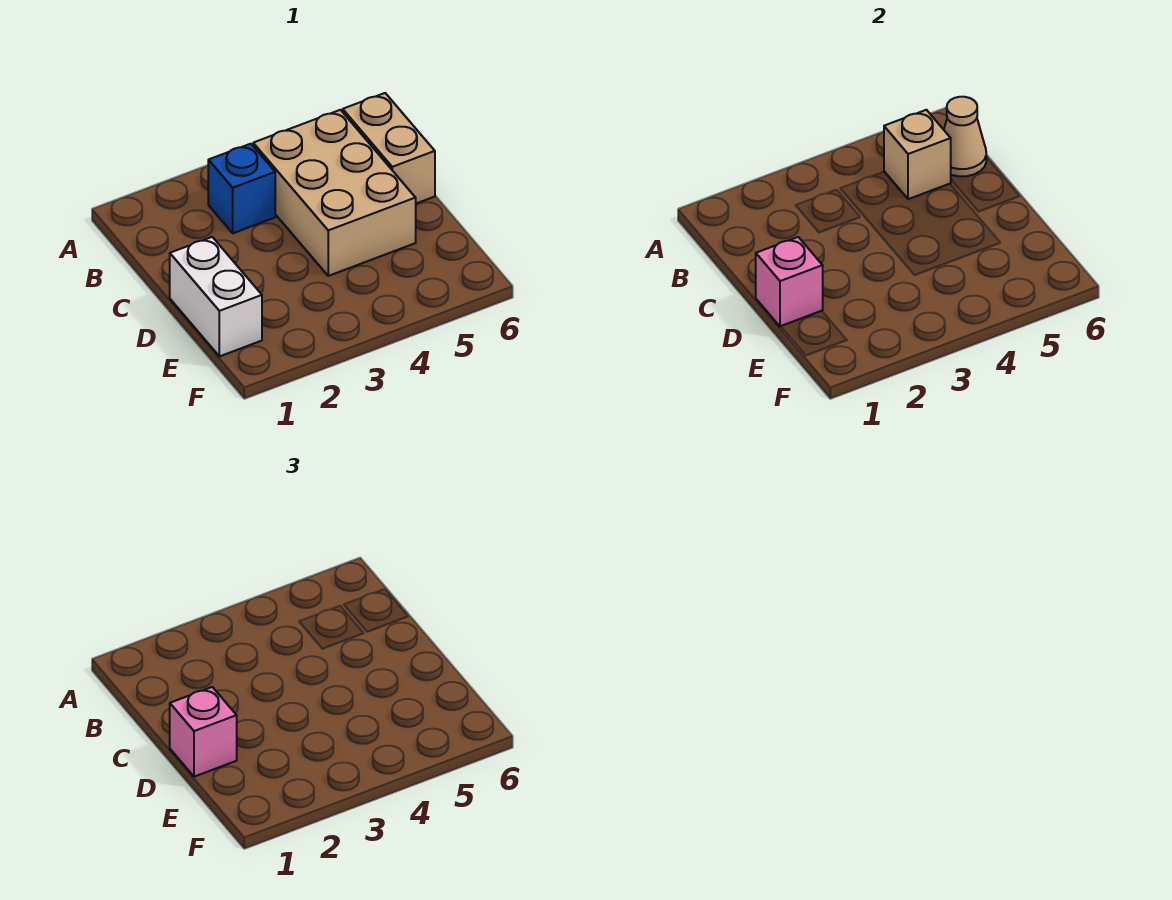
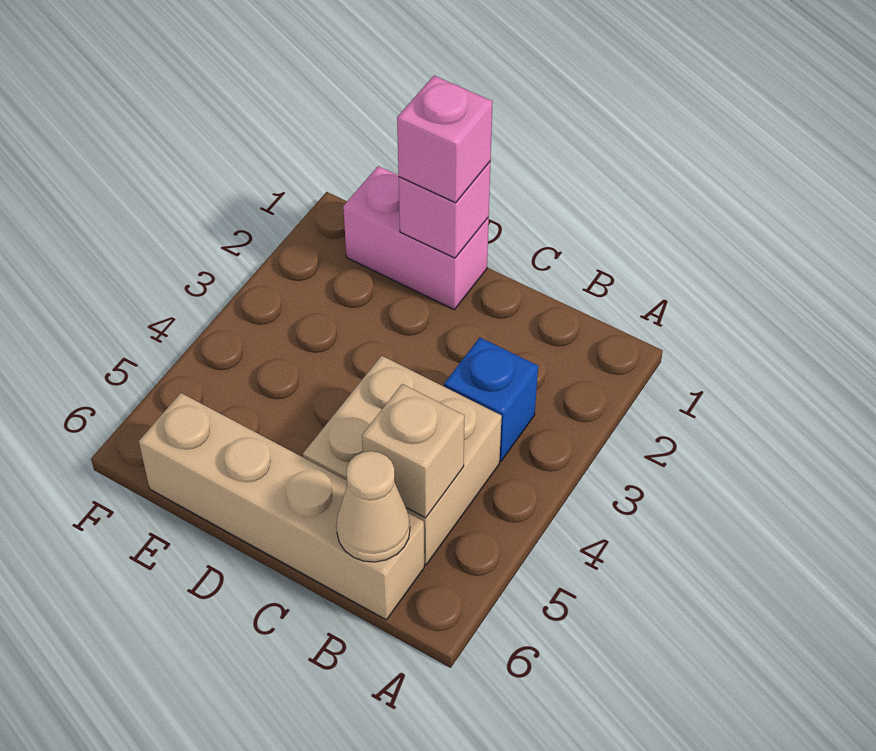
tan 2x3 brick [253,110,416,276] -> tan 2x2 brick [303,356,502,565]
tan 1x2 brick [343,93,435,203] -> tan 1x4 brick [139,393,424,620]
white 1x2 brick [170,237,262,356] -> pink 1x2 brick [343,166,489,310]

